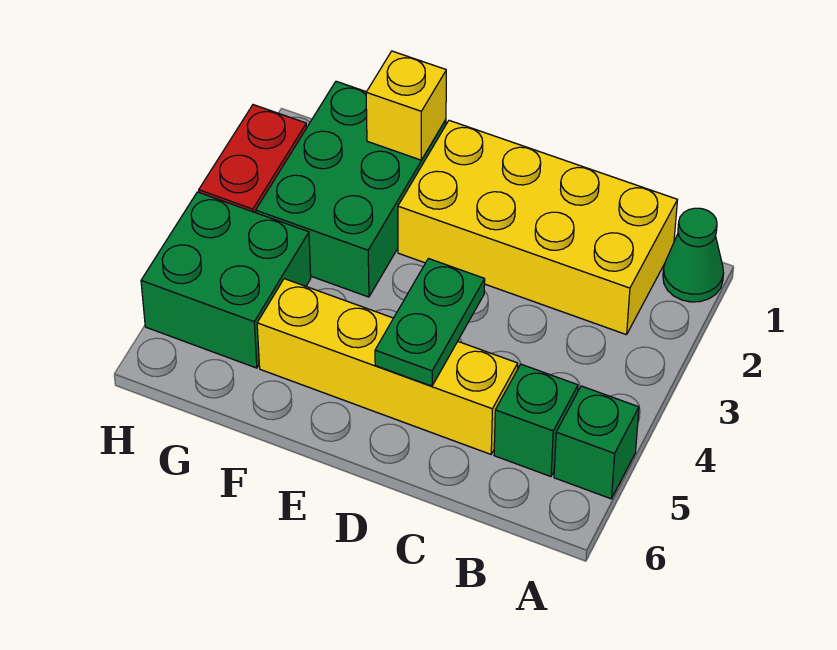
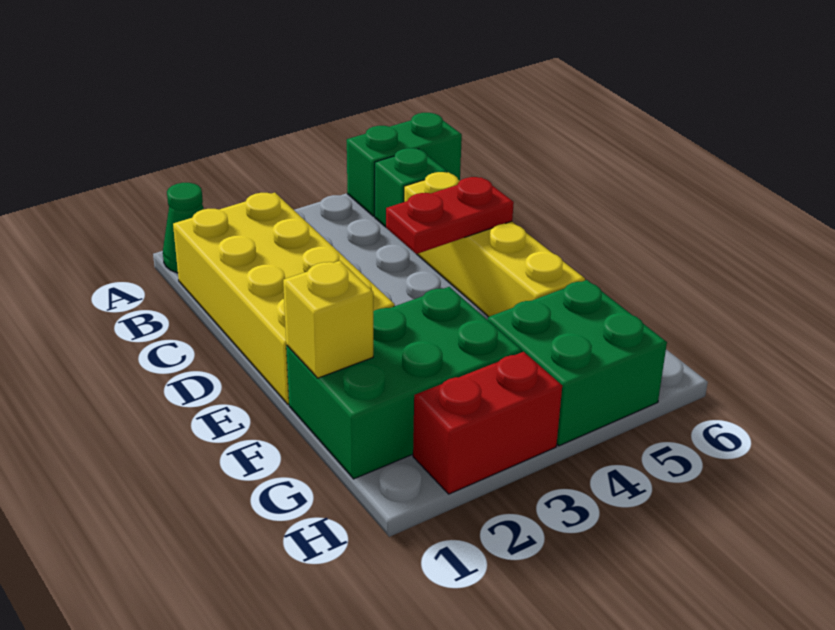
green 1x1 brick [554,386,639,499] -> green 1x2 brick [347,113,462,216]
green 1x2 plate [375,259,485,386] -> red 1x2 plate [386,177,514,254]

